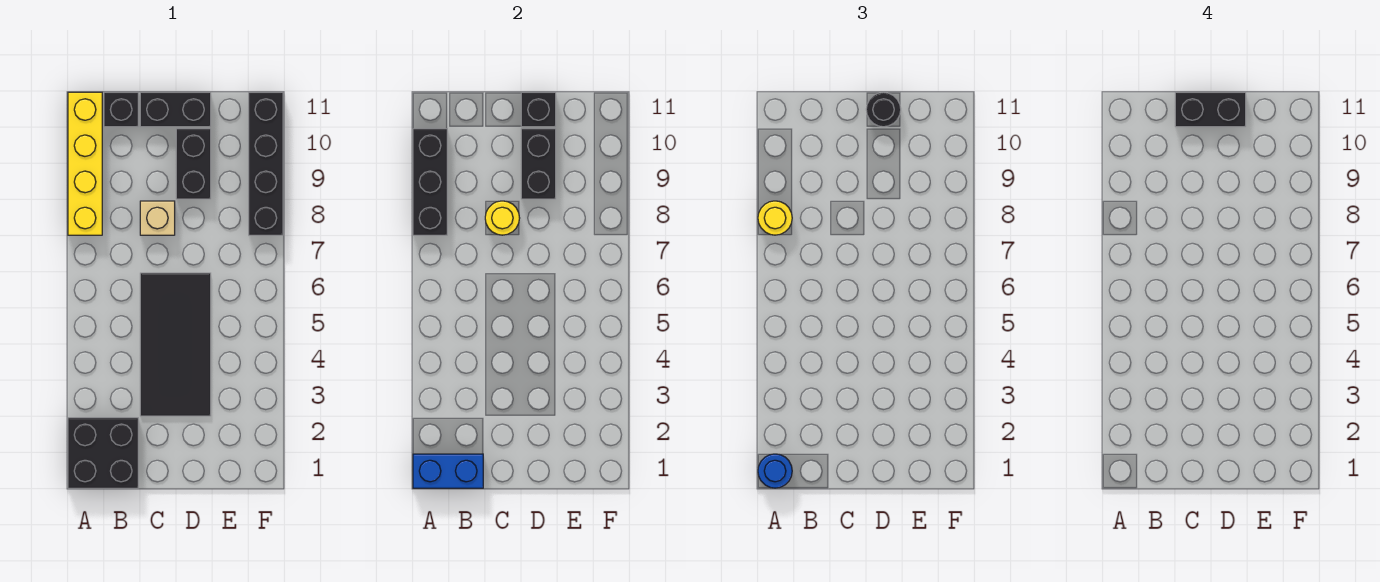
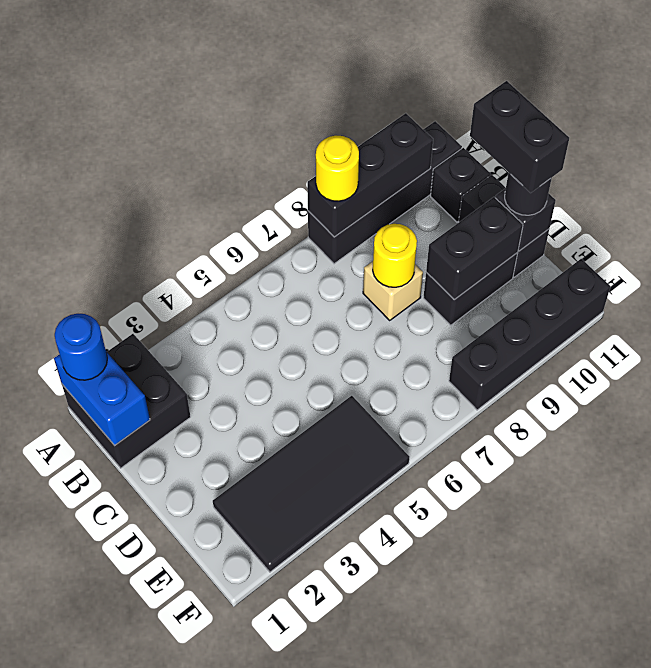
yellow 1x4 brick [68,92,102,235] -> black 1x4 brick [308,121,462,264]
black 2x4 tile [140,273,211,416] -> black 2x4 tile moved to [213,396,410,572]

